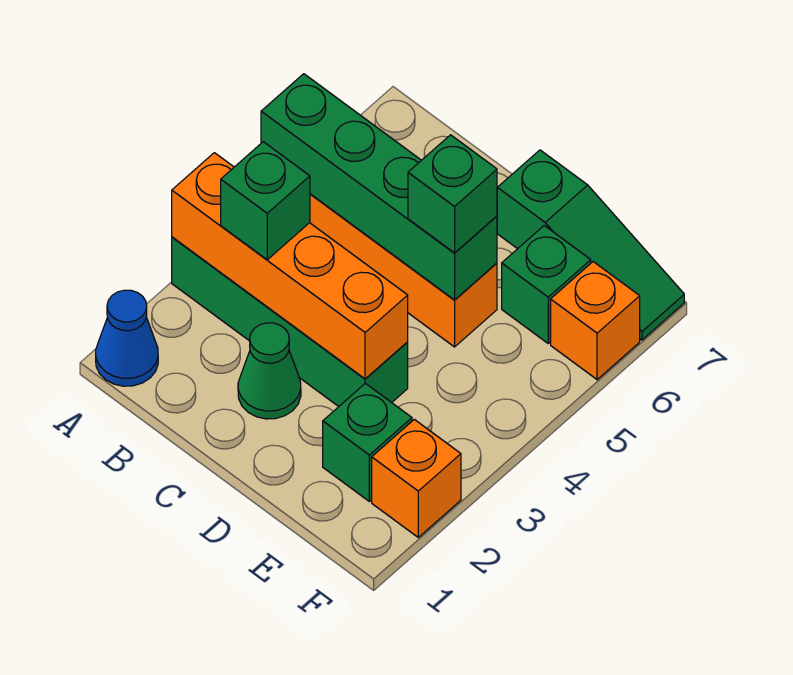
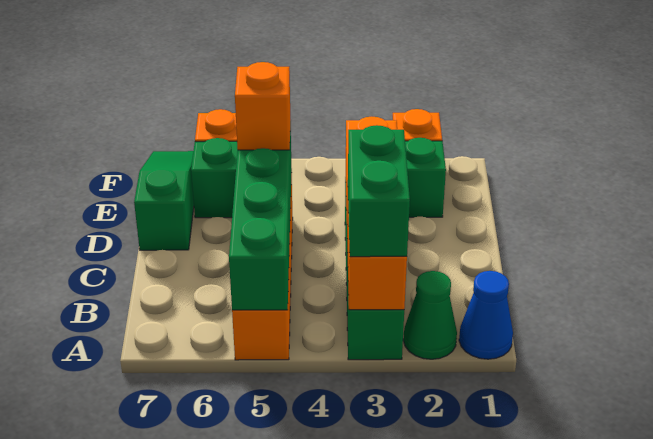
green 1x1 brick [221,142,310,260] -> green 1x2 brick [348,125,410,257]
green 1x1 cone [238,323,301,419] -> green 1x1 cone moved to [403,271,457,359]
green 1x1 brick [408,135,497,253] -> orange 1x1 brick [235,62,290,150]

